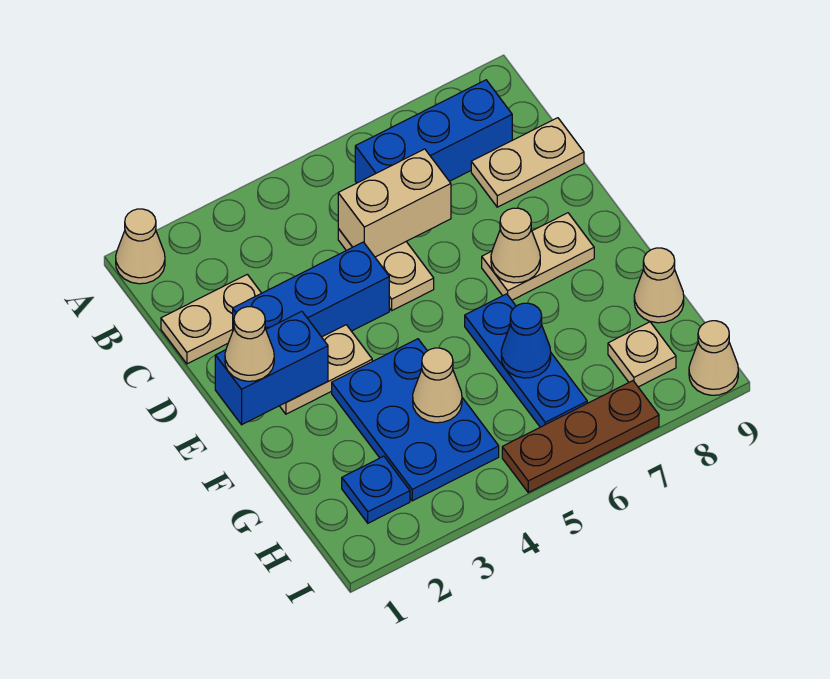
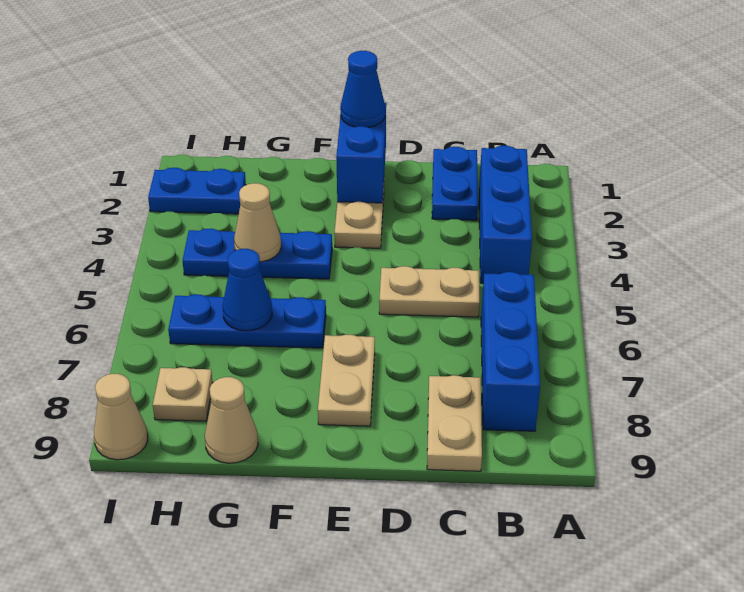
tan 1x1 cone [116,209,165,284] -> none
tan 1x2 plate [161,274,261,364] -> blue 1x2 plate [432,147,478,220]
tan 1x2 brick [338,149,451,257] -> none
blue 1x3 brick [233,242,389,337] -> blue 1x3 brick moved to [479,146,532,283]
tan 1x1 cone [225,307,274,381] -> blue 1x1 cone [340,51,385,127]
tan 1x1 cone [491,208,540,283] -> none
blue 2x3 plate [332,339,499,501] -> blue 1x3 plate [183,229,332,279]
blue 1x1 plate [342,456,410,523] -> blue 1x2 plate [148,168,246,214]
brown 1x3 plate [502,381,659,492] -> none

